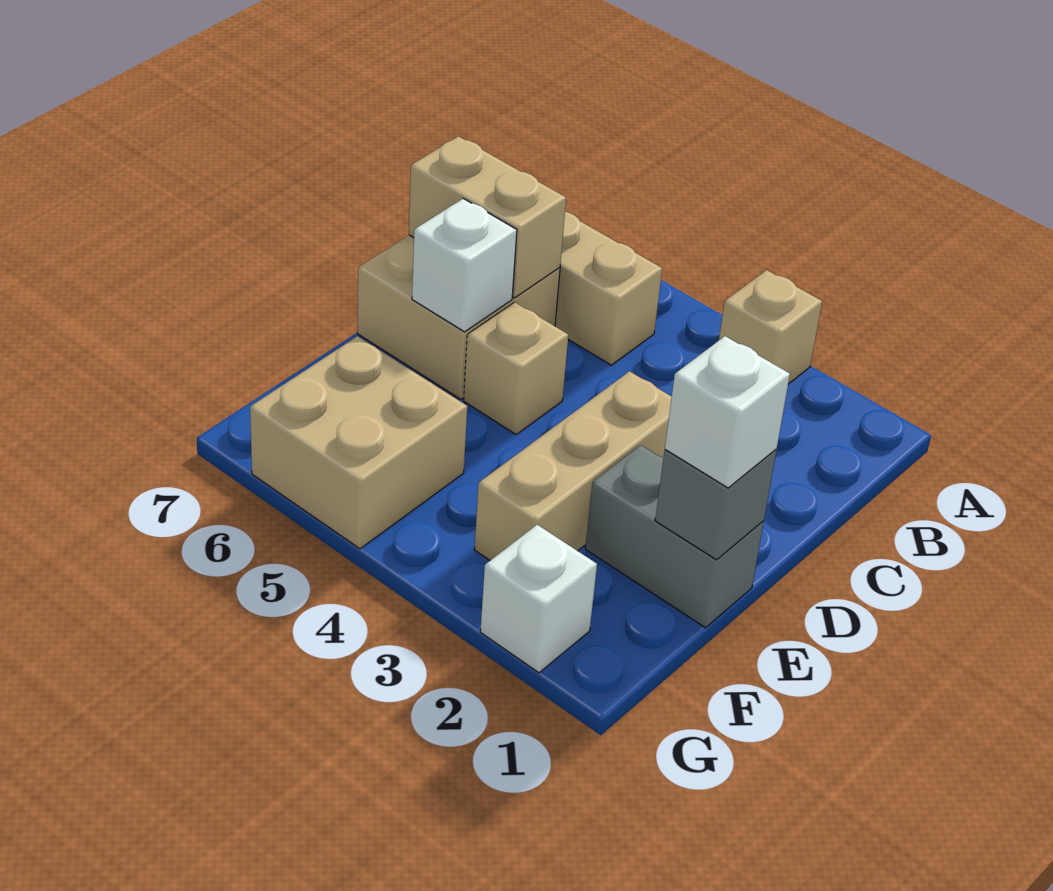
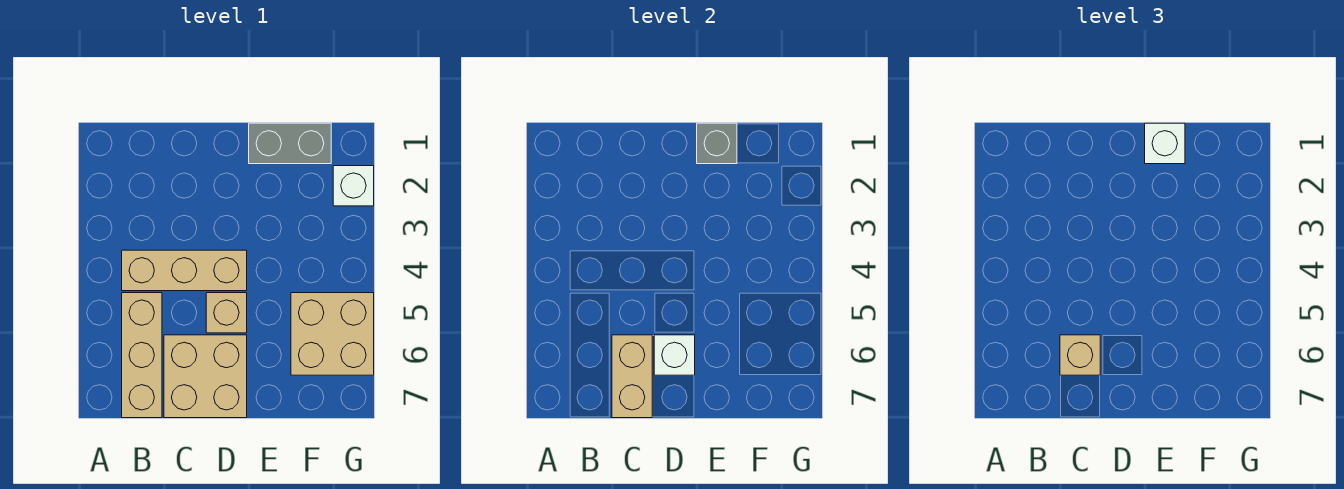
tan 1x1 brick [719,270,822,384] -> tan 1x1 brick moved to [1060,335,1100,375]
tan 1x3 brick [474,371,672,560] -> tan 1x3 brick moved to [122,250,247,291]
grey 1x2 brick [585,445,764,628] -> grey 1x2 brick turned to [249,123,331,164]

